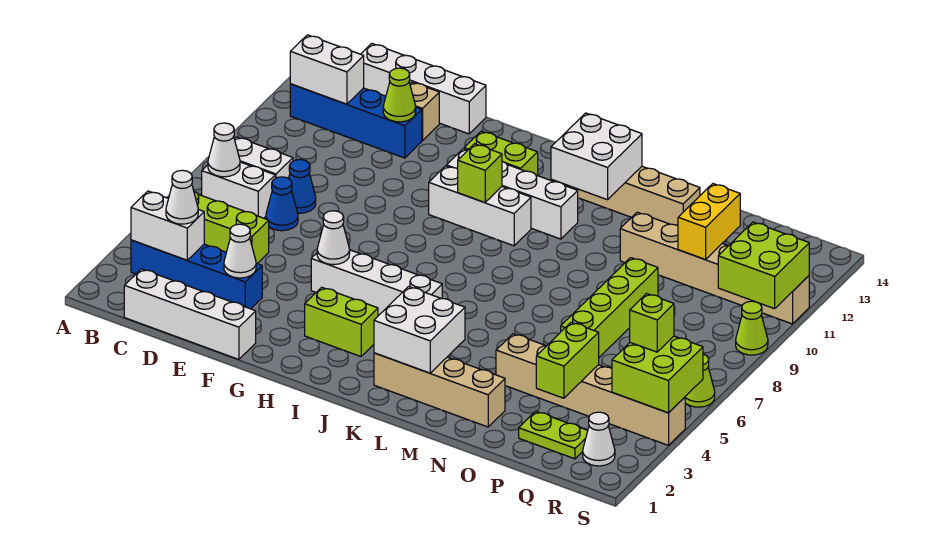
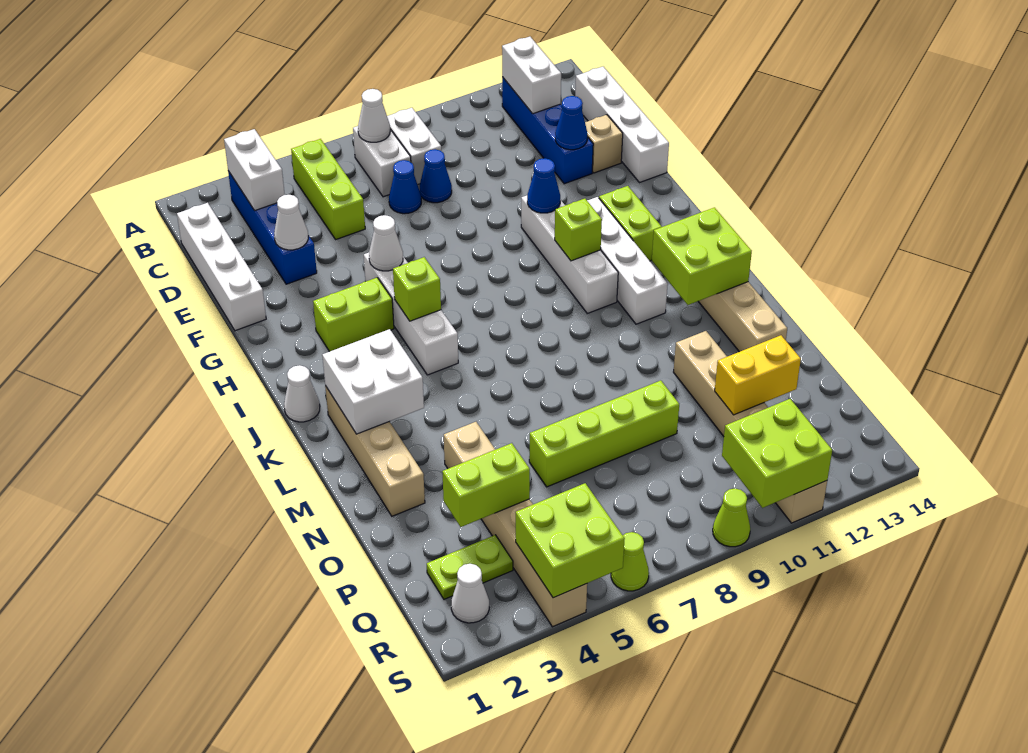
white 1x1 cone [166,170,198,224] -> white 1x1 cone moved to [284,365,320,422]
lime 1x1 cone [383,68,416,122] -> blue 1x1 cone [555,96,587,150]
none -> blue 1x1 cone [527,158,560,213]
lime 1x2 brick [305,287,378,356] -> lime 1x2 brick turned to [313,278,394,352]
white 1x3 brick [429,166,531,246] -> white 1x4 brick [521,195,618,313]
white 2x2 brick [551,113,642,200] -> lime 2x2 brick [652,207,752,305]
lime 1x2 plate [519,411,588,459] -> lime 1x2 plate turned to [427,535,513,599]
lime 1x1 brick [630,294,674,352] -> lime 1x1 brick moved to [393,257,441,321]

